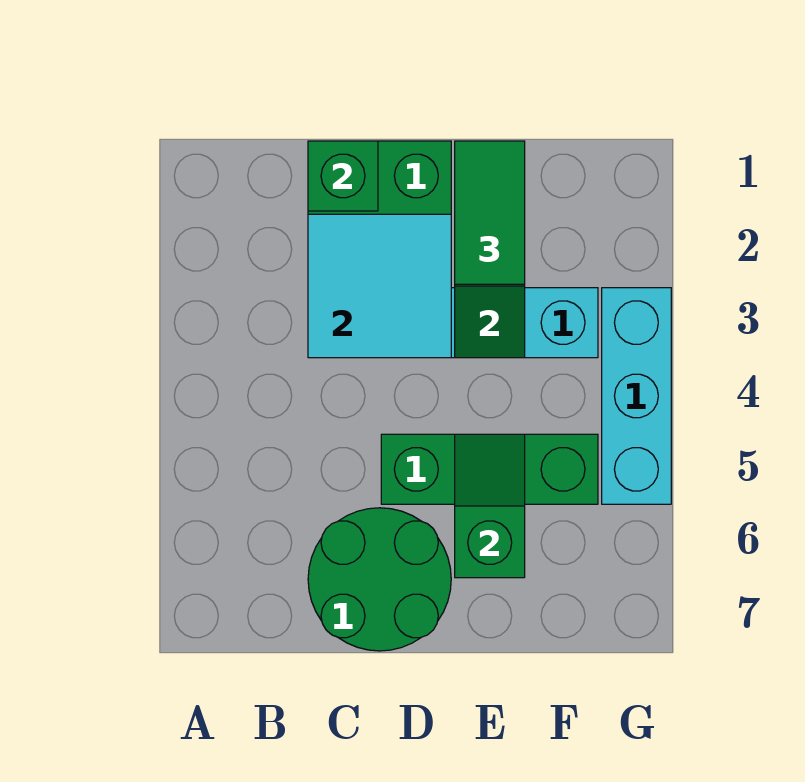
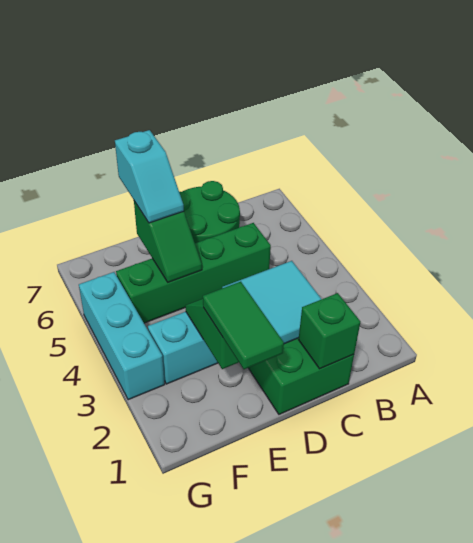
green 1x3 brick [381,434,598,504] -> green 1x4 brick [116,223,271,323]
none -> cyan 1x2 slope [115,130,184,223]

